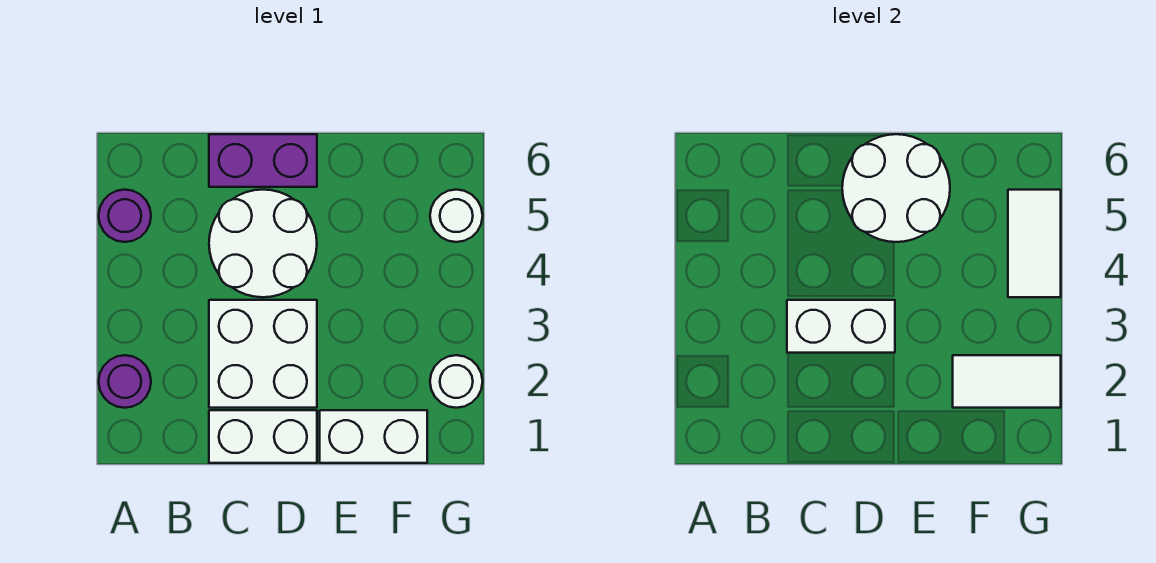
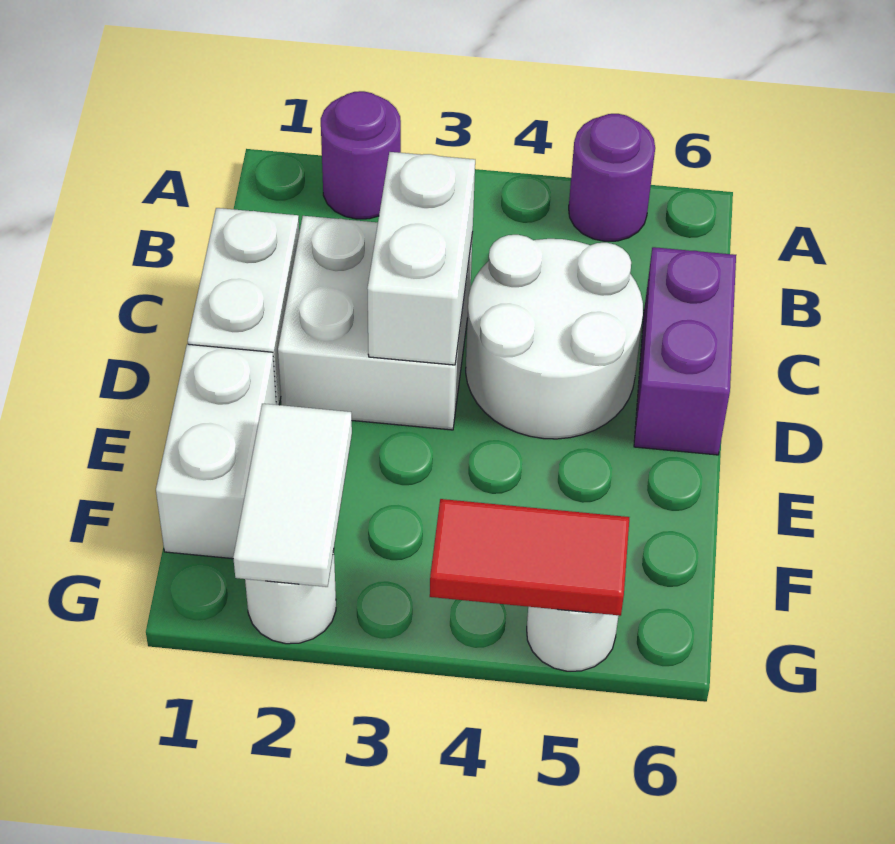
white 2x2 round brick [842,134,950,242] -> none
white 1x2 tile [1008,190,1061,297] -> red 1x2 tile [430,499,630,616]

